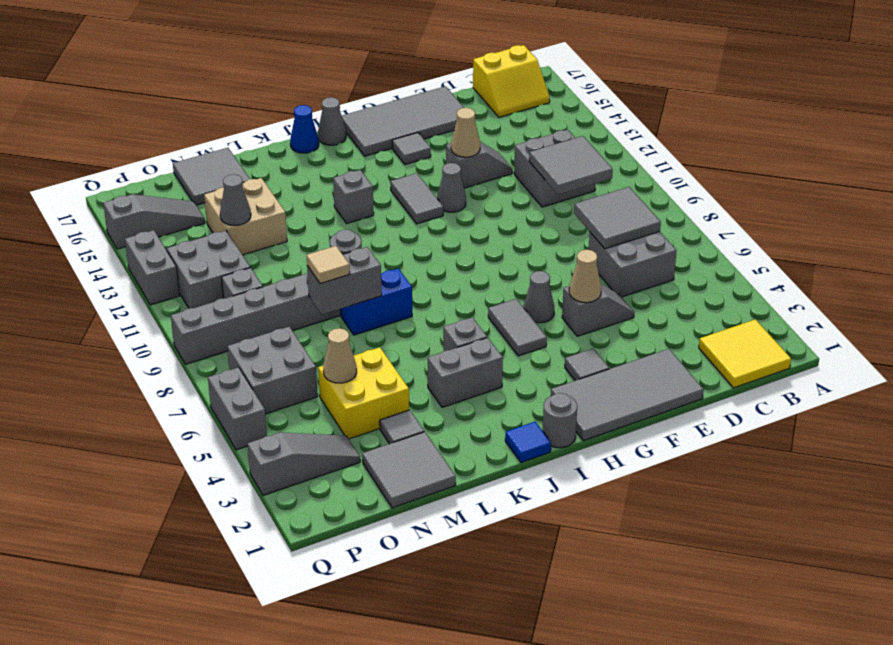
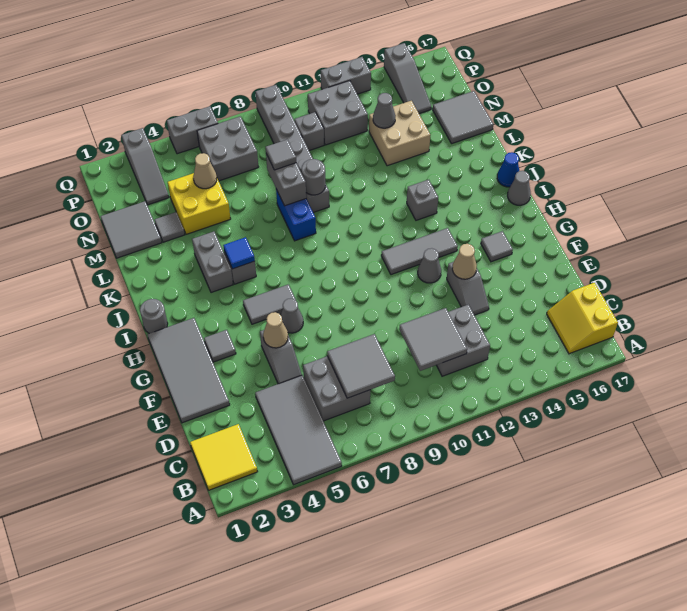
grey 2x4 tile [342,86,464,156] -> grey 2x4 tile moved to [255,375,342,485]
grey 1x2 tile [391,173,443,224] -> grey 1x3 tile [381,228,458,275]
blue 1x1 tile [505,422,551,463] -> blue 1x1 tile moved to [223,237,255,269]
tan 1x1 tile [307,246,350,284] -> grey 1x1 tile [266,140,296,170]

